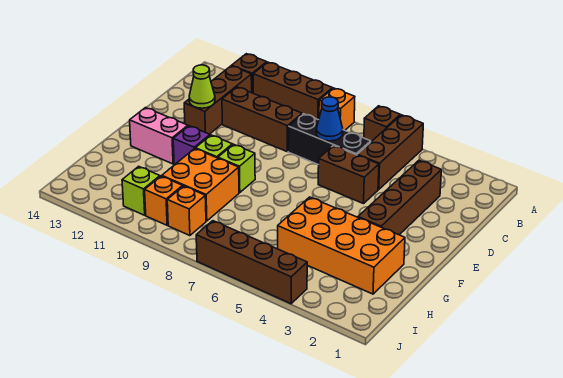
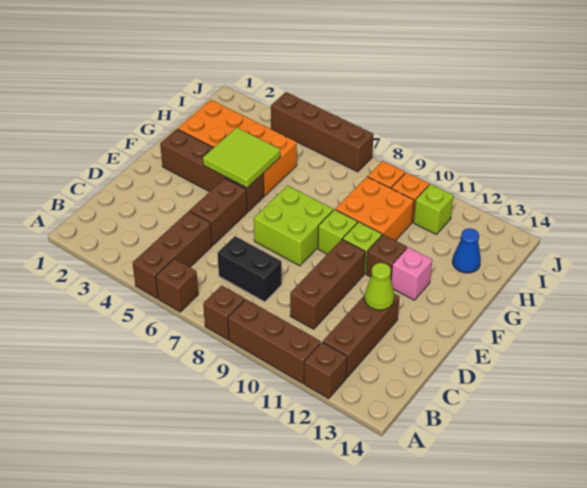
orange 1x1 brick [319,88,355,130] -> brown 1x1 brick [203,285,245,340]
brown 1x4 brick [358,161,441,235] -> brown 1x4 brick turned to [160,129,264,212]
black 1x3 brick [288,114,371,165] -> black 1x2 brick [217,236,282,302]
blue 1x1 cone [316,97,343,141] -> blue 1x1 cone moved to [452,228,481,273]
brown 1x3 brick [222,87,302,151] -> brown 1x3 brick turned to [290,239,365,329]
brown 1x2 brick [318,146,379,204] -> brown 1x2 brick turned to [190,178,247,245]
none -> lime 2x2 brick [254,185,333,266]
none -> lime 2x2 tile [203,128,280,188]
purple 1x1 brick [173,126,210,165] -> brown 1x1 brick [366,234,407,278]
pink 1x2 brick [130,108,188,164] -> pink 1x1 brick [391,247,432,300]

